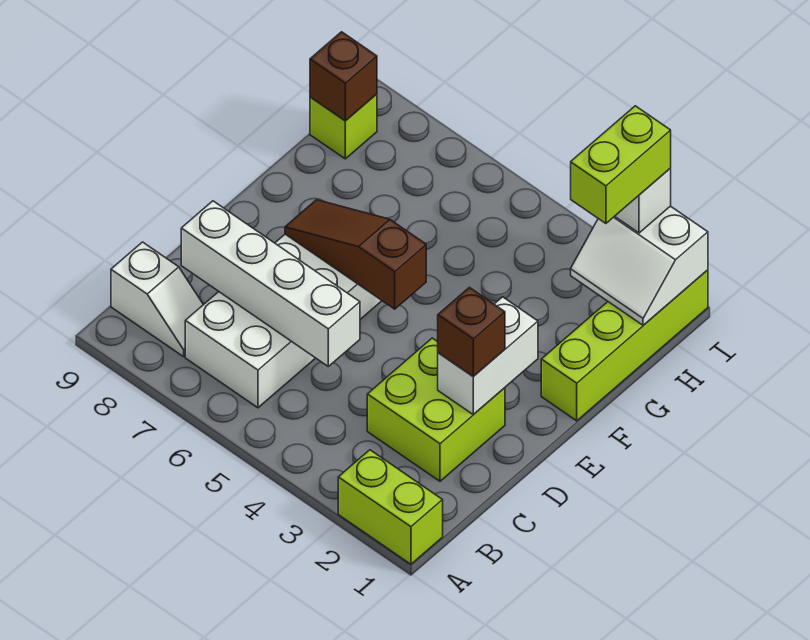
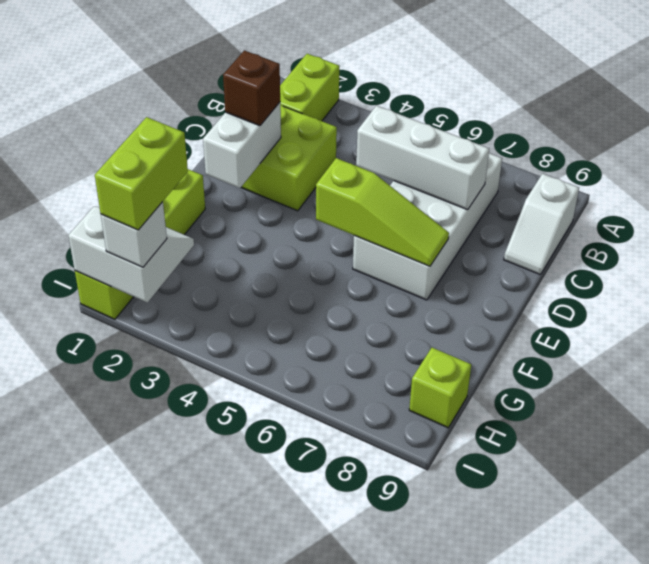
lime 1x2 brick [338,450,443,564] -> lime 1x2 brick turned to [280,54,340,121]
white 1x2 slope [111,242,203,357] -> white 1x2 slope turned to [504,174,579,275]
white 1x4 brick [181,201,360,366] -> white 1x3 brick [356,106,489,210]
brown 1x3 slope [285,200,426,309] -> lime 1x3 slope [316,158,449,266]
brown 1x1 brick [310,32,377,121] -> none

